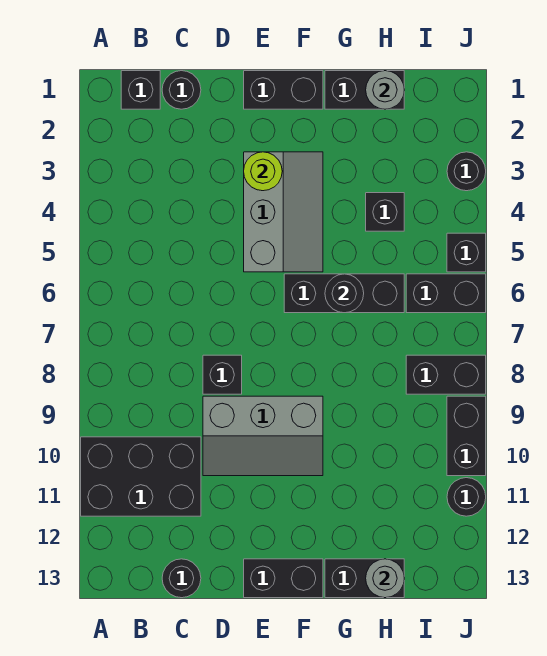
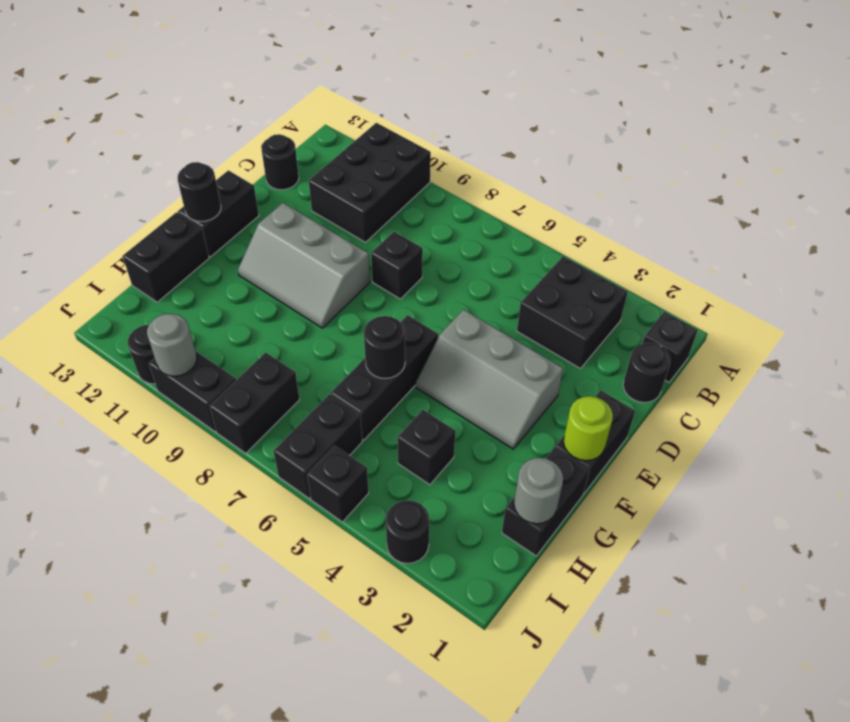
none -> black 2x2 brick [517,256,628,369]
grey 2x3 slope [203,396,323,476] -> grey 2x3 slope turned to [238,203,370,328]
lime 1x1 round brick [244,152,282,191] -> lime 1x1 round brick moved to [564,396,613,461]
none -> black 1x1 round brick [178,162,221,222]
grey 1x1 round brick [366,559,404,598] -> grey 1x1 round brick moved to [147,314,197,376]

